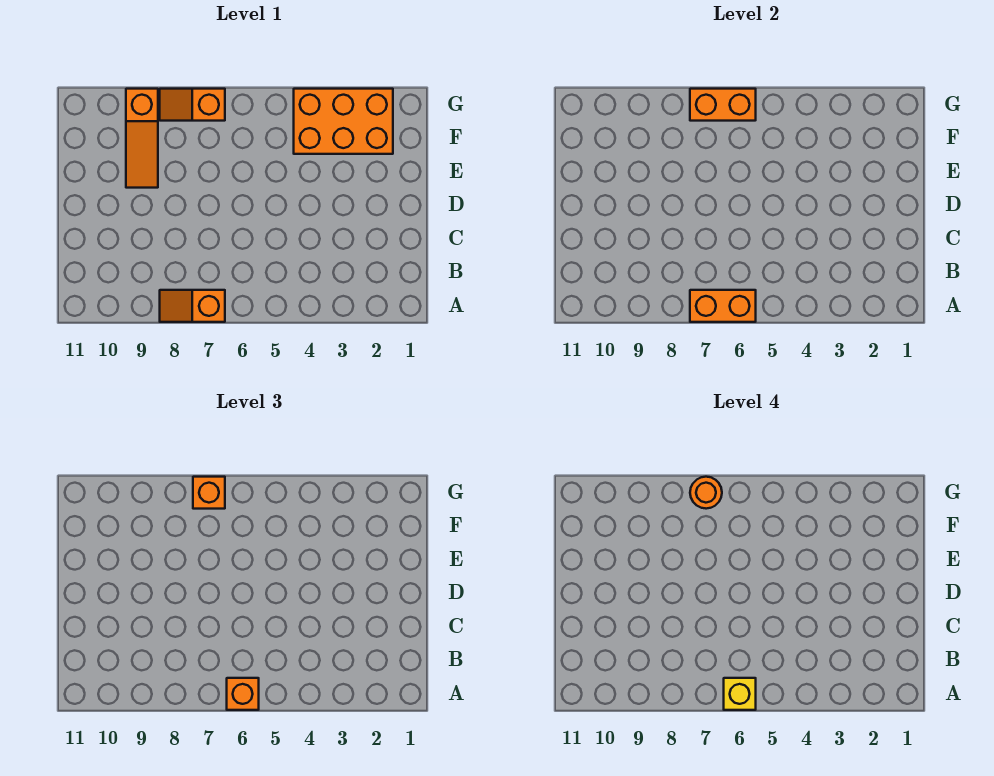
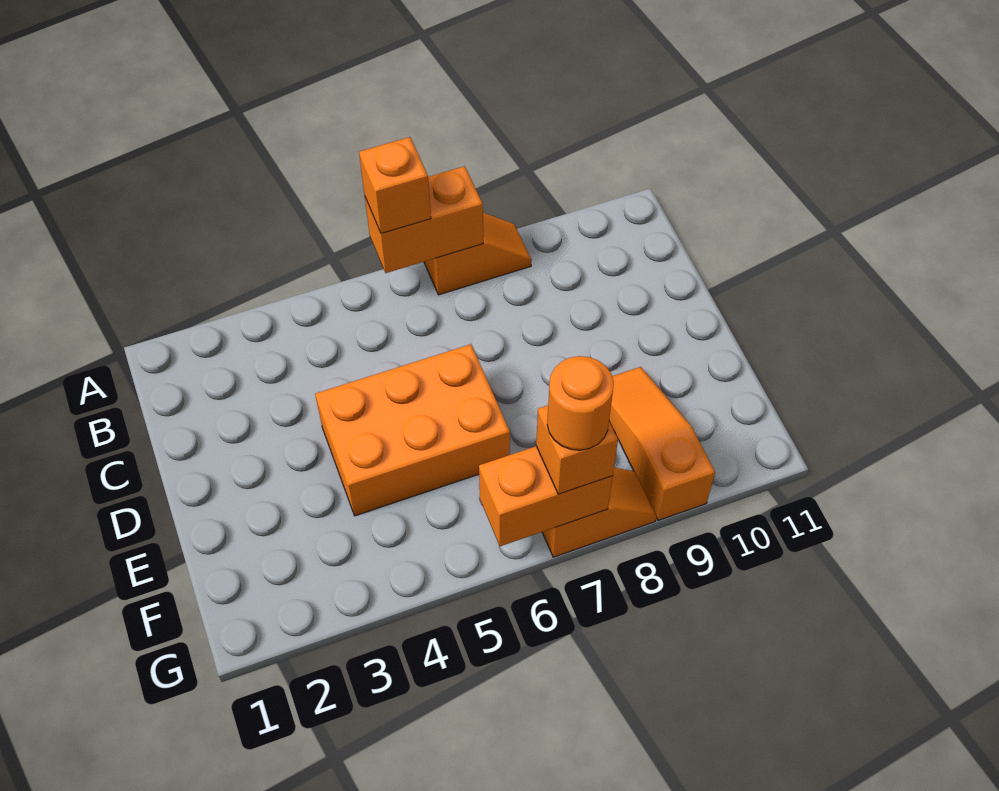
yellow 1x1 brick [724,678,756,710] -> none
orange 2x3 brick [294,89,393,154] -> orange 2x3 brick moved to [315,344,510,516]

